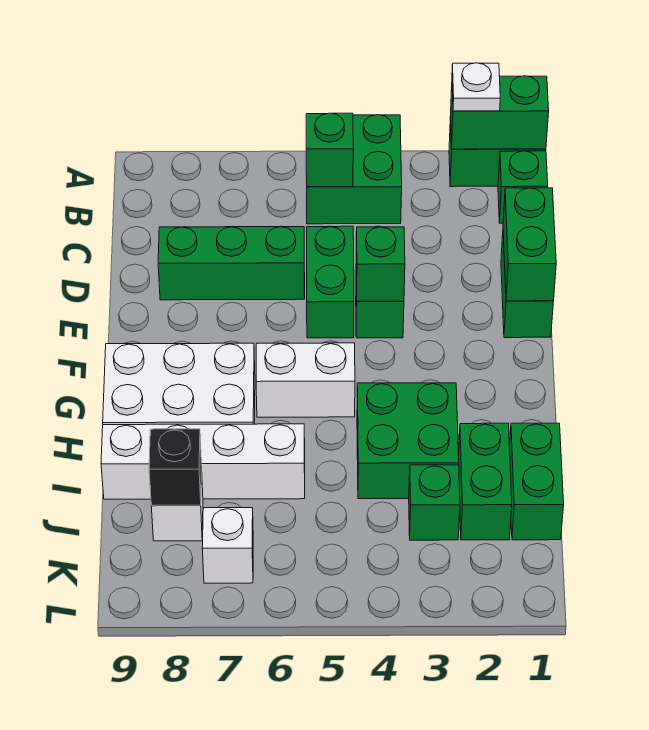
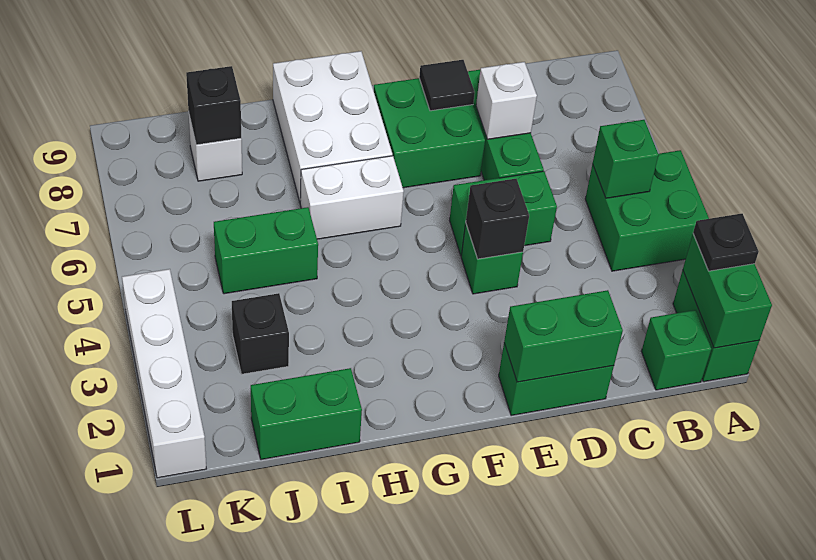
white 1x1 plate [452,63,500,111] -> black 1x1 plate [693,214,759,271]
green 1x1 brick [356,227,405,301] -> black 1x1 brick [466,179,529,259]
none -> black 1x1 tile [419,60,475,111]
white 1x2 brick [256,343,355,417] -> white 1x2 brick turned to [300,156,404,239]
green 2x2 brick [357,383,459,499] -> green 2x2 brick moved to [374,78,485,188]
green 1x2 brick [459,423,512,540] -> green 1x2 brick moved to [214,207,318,294]
white 1x4 brick [101,424,305,499] -> white 1x4 brick moved to [122,269,206,478]
green 1x1 brick [409,465,460,540] -> black 1x1 brick [232,293,289,374]
white 1x1 brick [202,508,253,583] -> white 1x1 brick moved to [476,62,537,139]

